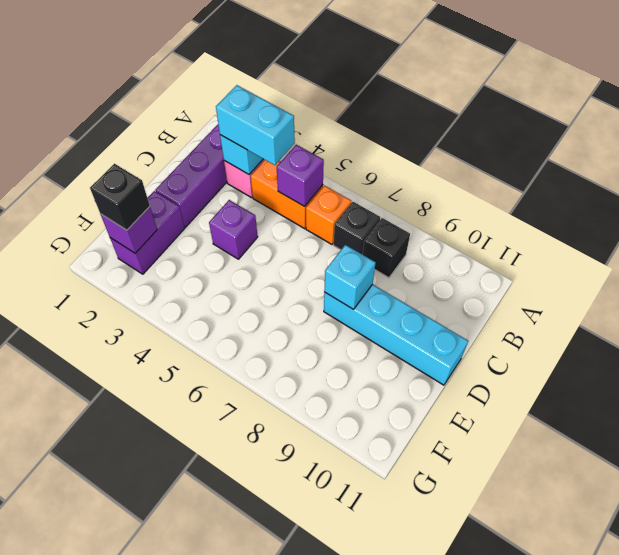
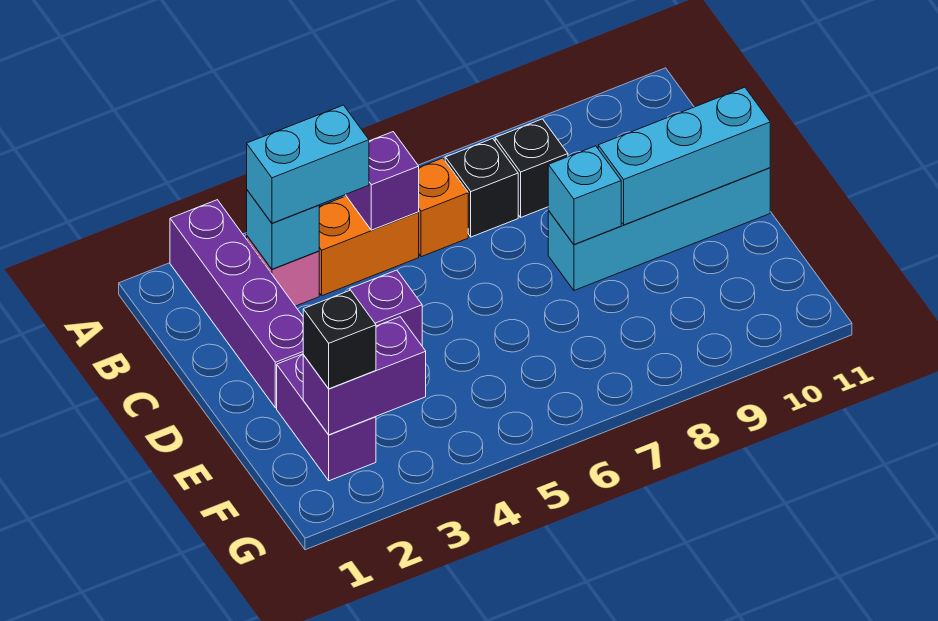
none -> cyan 1x3 brick [598,87,770,225]
purple 1x1 brick [101,207,157,253] -> purple 1x2 brick [303,317,426,435]

